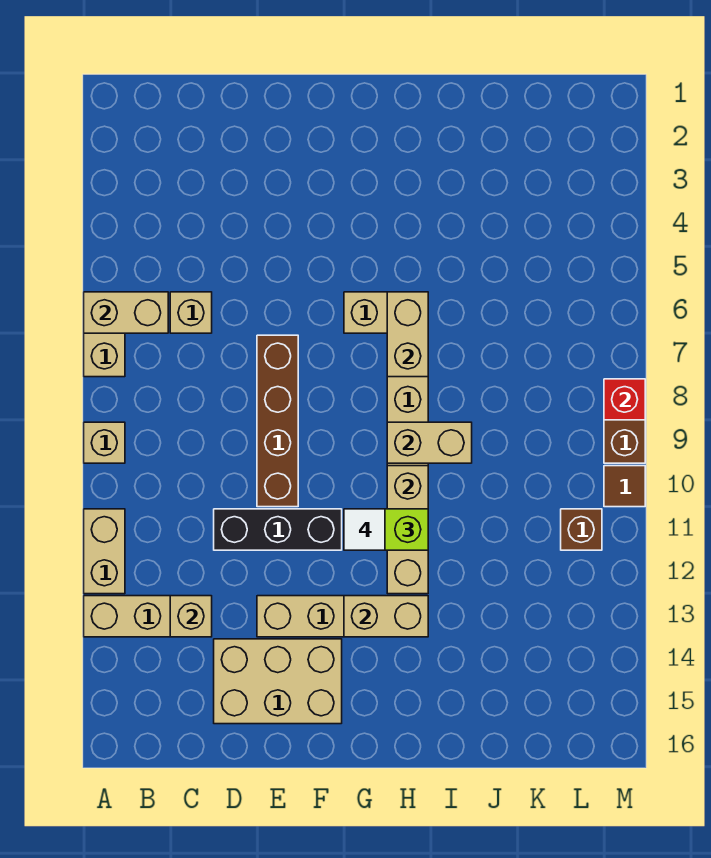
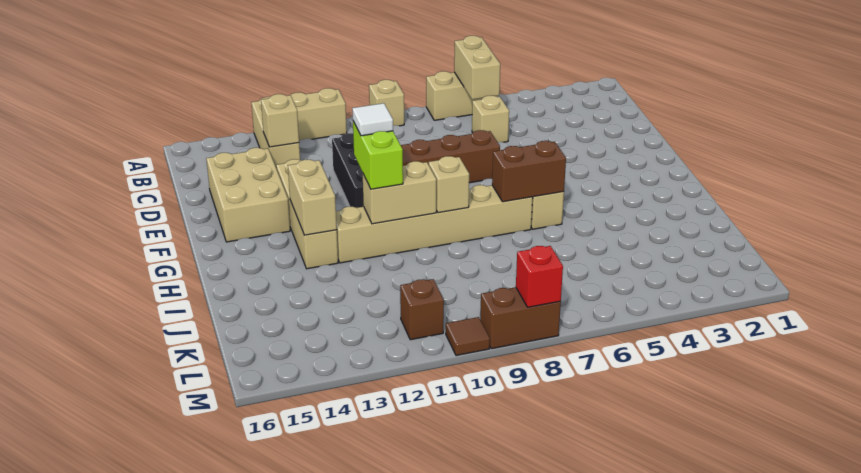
tan 1x2 brick [387,292,428,377] -> brown 1x2 brick [492,141,566,202]
tan 1x2 brick [387,422,472,463] -> tan 1x1 brick [429,156,469,213]

